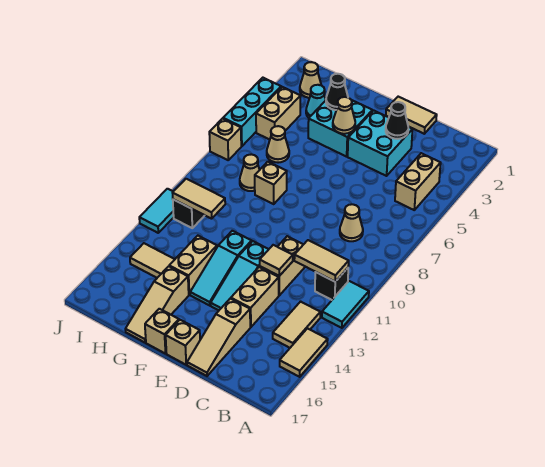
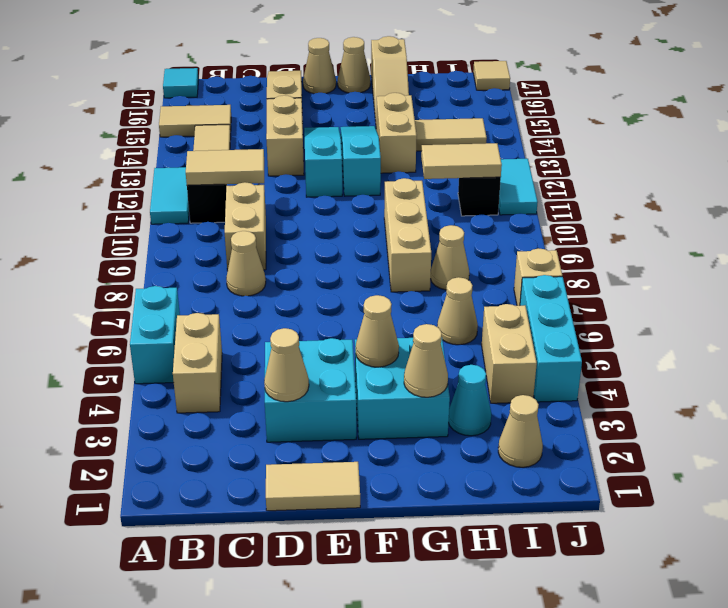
none -> cyan 1x2 brick [130,286,180,384]
tan 1x2 tile [280,329,328,377] -> tan 1x2 tile turned to [159,105,231,137]
none -> cyan 1x1 tile [163,68,199,98]
black 1x1 cone [386,102,408,139] -> tan 1x1 cone [264,328,309,402]
tan 1x2 brick [260,236,305,295] -> tan 1x2 brick moved to [225,182,266,271]
tan 1x1 tile [260,245,293,276] -> tan 1x1 tile moved to [473,61,510,90]
tan 1x1 brick [166,320,200,365] -> tan 1x1 cone [303,38,336,94]
tan 1x1 brick [145,309,179,354] -> tan 1x1 cone [338,37,370,93]
black 1x1 cone [326,74,348,110] -> tan 1x1 cone [404,324,448,397]
tan 1x1 brick [255,162,287,204] -> tan 1x3 brick [384,178,431,292]
tan 1x3 slope [125,266,189,342] -> tan 1x3 slope turned to [371,36,409,130]

